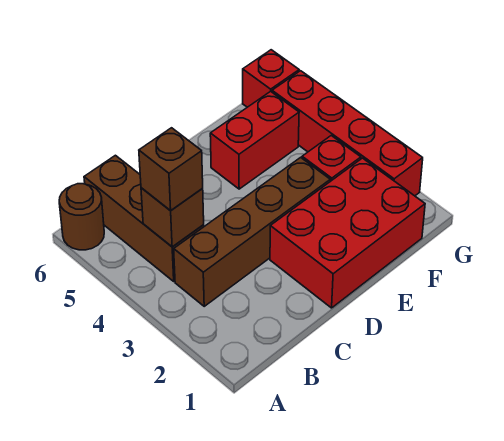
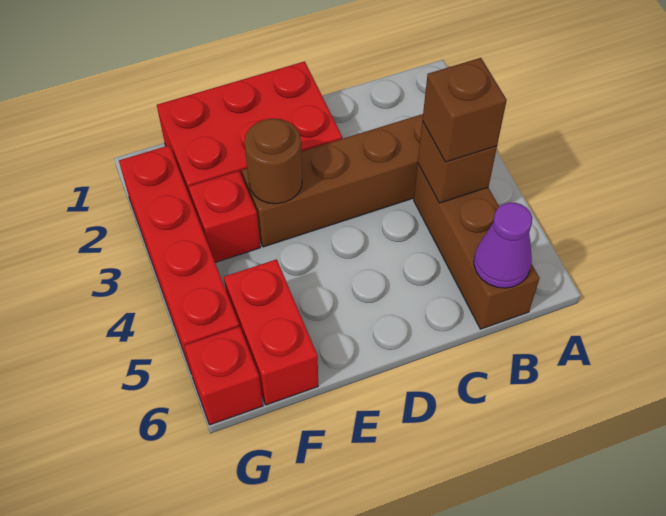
brown 1x1 round brick [59,184,104,250] -> brown 1x1 round brick moved to [244,119,302,204]
none -> purple 1x1 cone [474,203,532,288]
red 1x2 brick [210,91,299,189] -> red 1x2 brick turned to [224,259,318,405]

